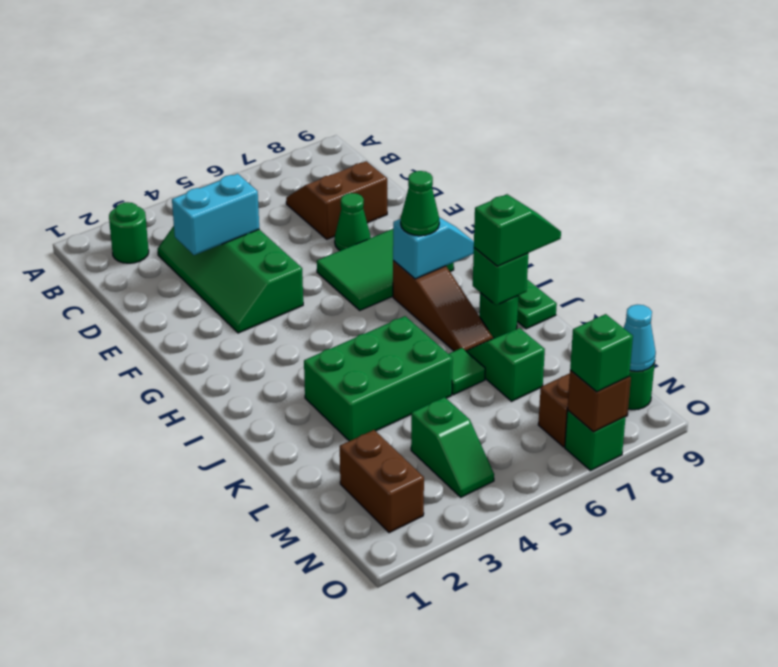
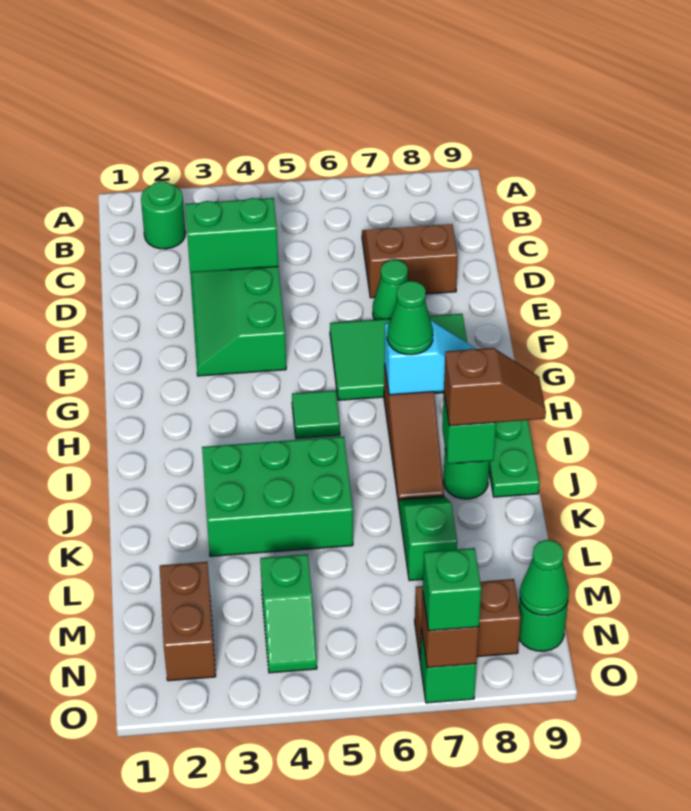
cyan 1x2 brick [172,174,259,255] -> green 1x2 brick [185,198,278,273]
green 1x2 slope [474,194,561,266] -> brown 1x2 slope [444,348,546,426]
green 1x1 tile [449,348,485,395] -> green 1x1 tile moved to [292,390,340,439]
cyan 1x1 cone [624,305,656,371] -> green 1x1 cone [520,540,569,616]

